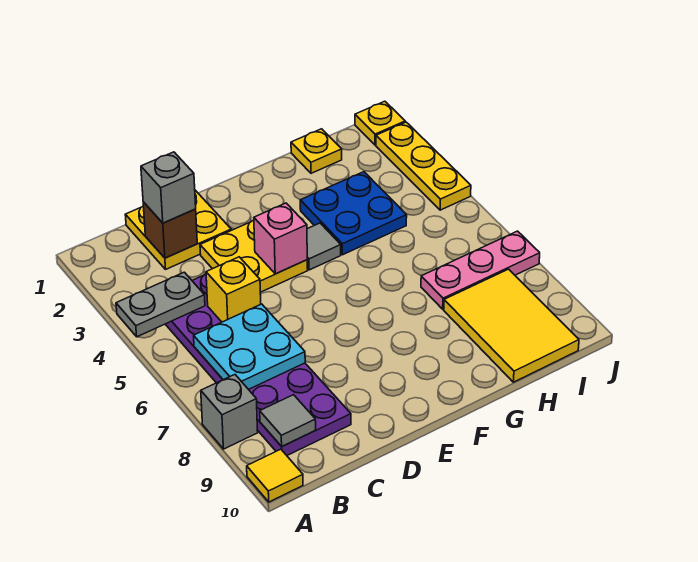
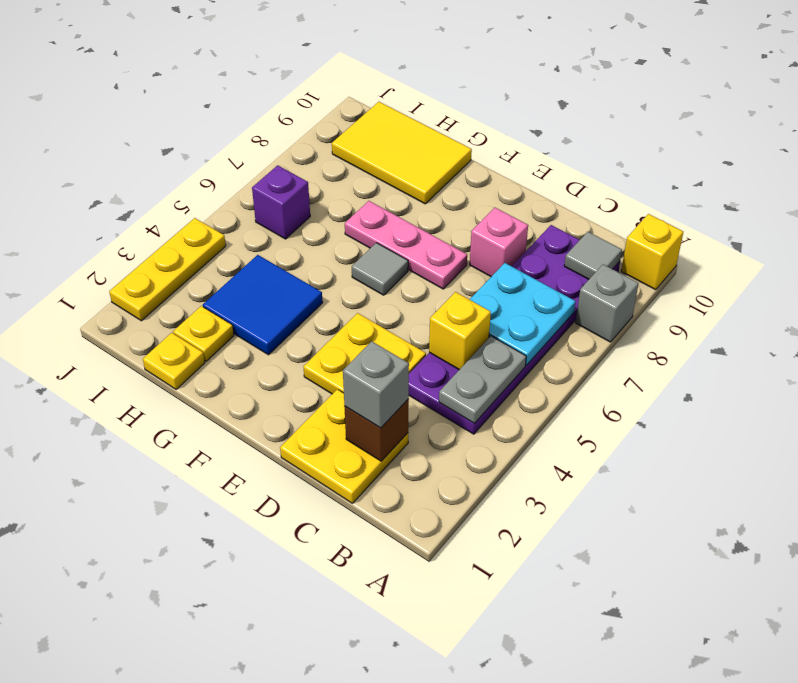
grey 1x2 plate [116,272,205,337] -> grey 1x2 plate turned to [439,336,526,424]
yellow 1x1 tile [247,449,303,502] -> yellow 1x1 brick [621,214,683,290]
pink 1x1 brick [254,203,307,274] -> pink 1x1 brick moved to [470,208,528,277]
grey 1x1 tile [307,223,341,270] -> grey 1x1 tile moved to [352,243,408,295]
blue 2x2 plate [300,172,407,255] -> blue 2x2 tile [203,255,323,355]
pink 1x3 plate [421,231,540,309] -> pink 1x3 plate moved to [345,201,467,289]
yellow 2x3 tile [444,269,579,382] -> yellow 2x3 tile turned to [332,102,472,204]
none -> purple 1x1 brick [252,165,310,239]
yellow 1x1 plate [355,101,405,145] -> yellow 1x1 plate moved to [173,306,234,361]

